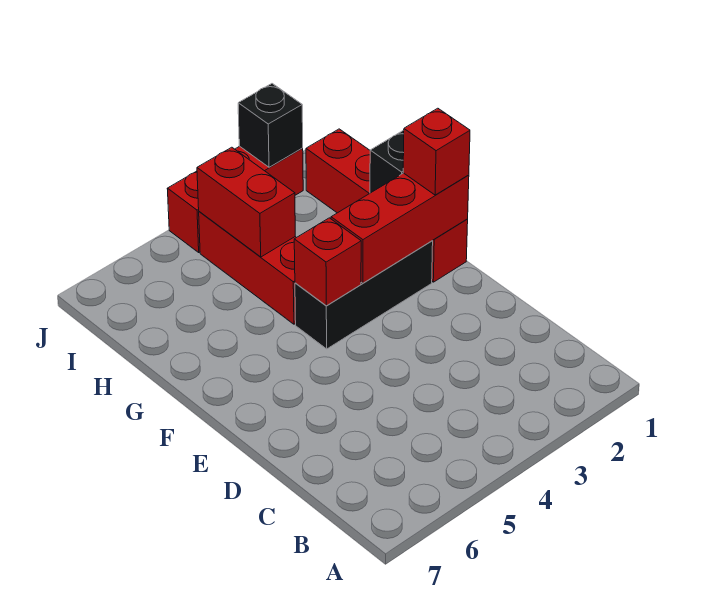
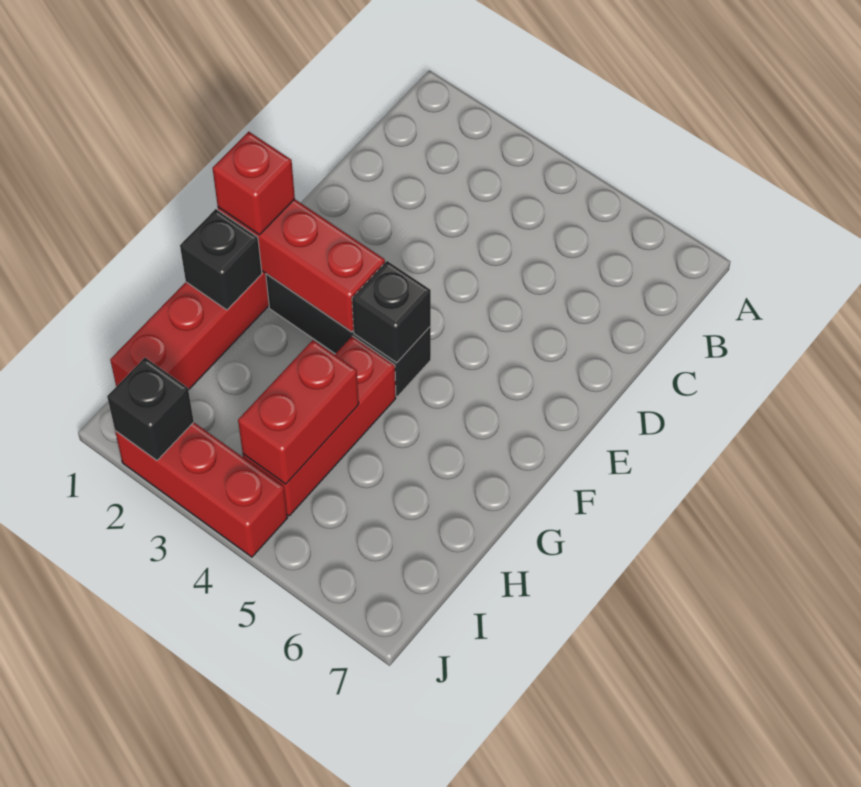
red 1x1 brick [294,218,361,306] -> black 1x1 brick [352,261,431,363]

